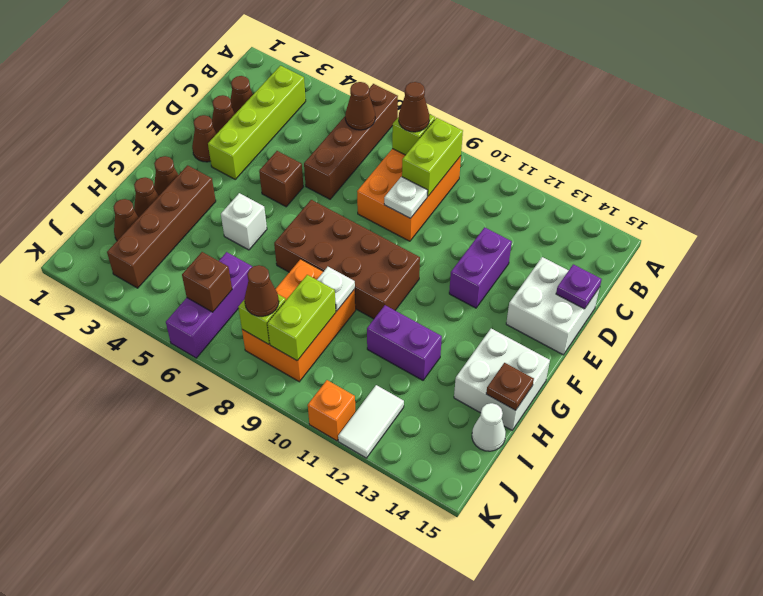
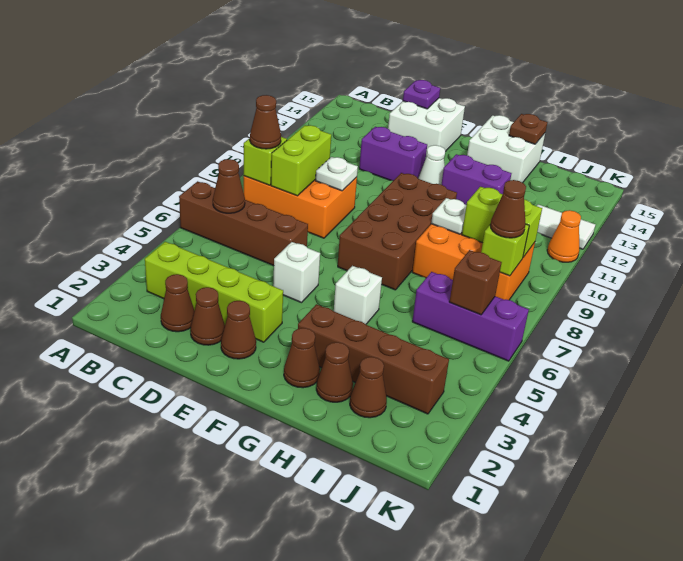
lime 1x2 brick [402,118,463,196] -> lime 1x2 brick turned to [271,125,331,196]
brown 1x1 brick [259,151,303,207] -> white 1x1 brick [273,242,320,303]
purple 1x2 brick [367,305,442,380] -> purple 1x2 brick turned to [441,154,511,205]
white 1x1 cone [472,403,506,451] -> white 1x1 cone moved to [418,145,445,184]
orange 1x1 brick [308,380,355,441] -> orange 1x1 cone [547,210,581,262]

